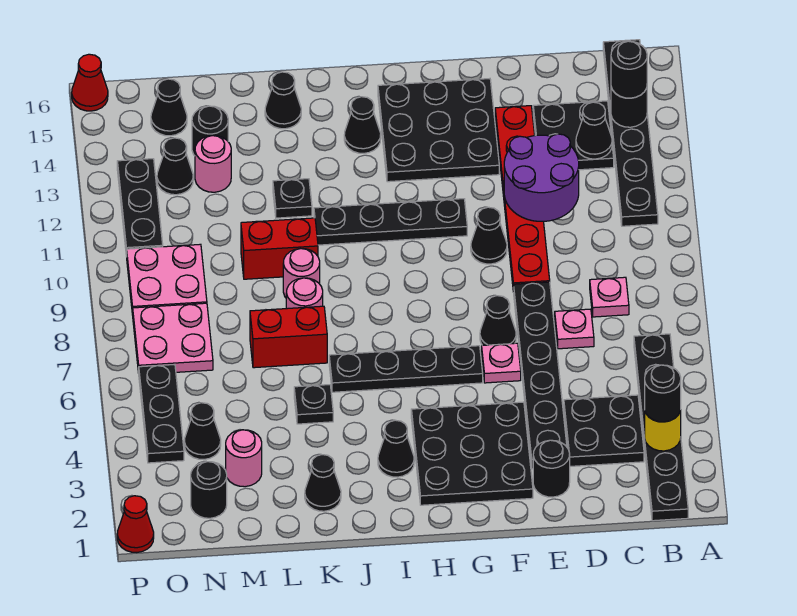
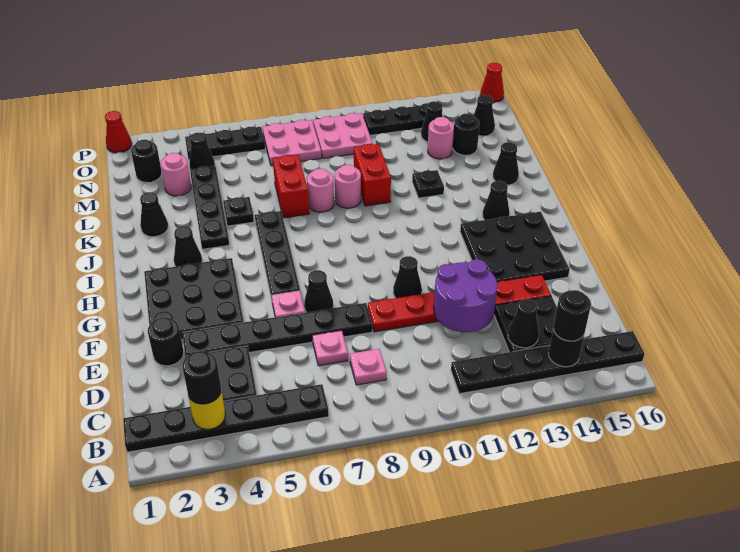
black 1x4 plate [314,199,467,245] -> black 1x4 plate moved to [190,166,229,249]

